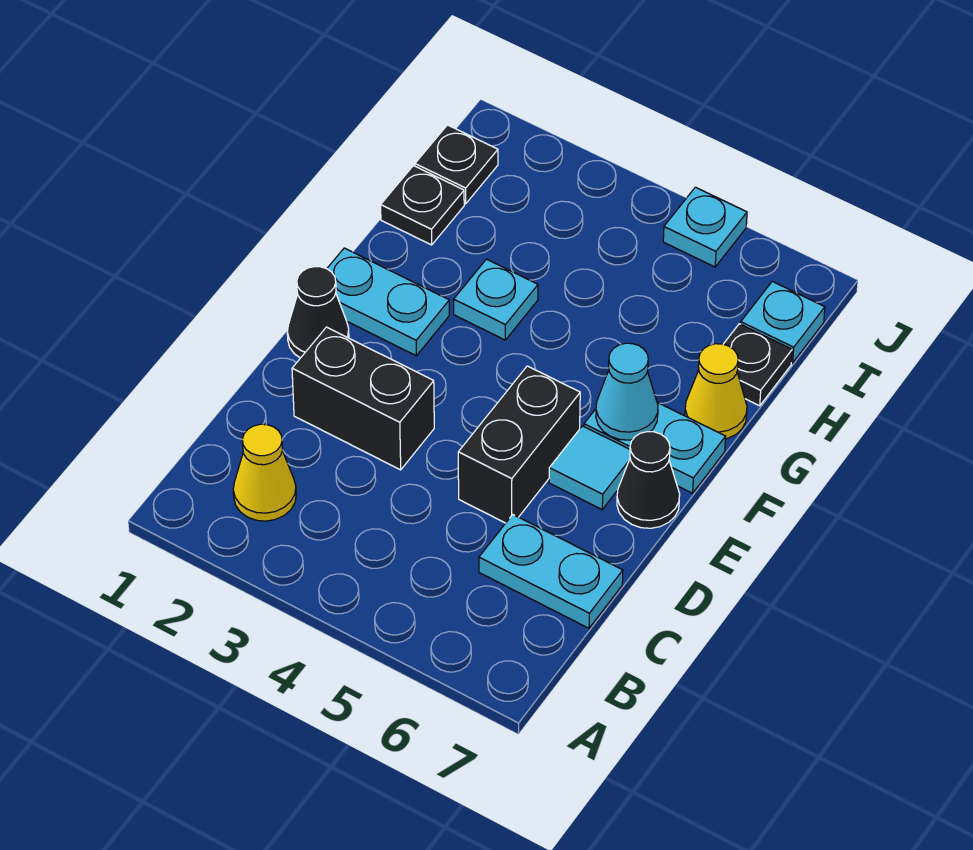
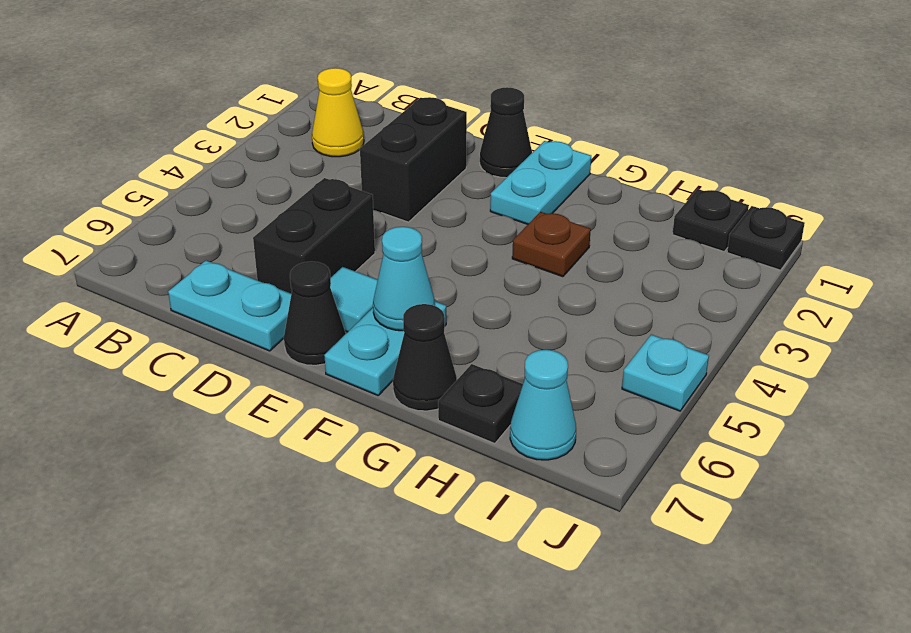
cyan 1x2 plate [479,515,623,628] -> cyan 1x2 plate turned to [168,261,291,351]
black 1x2 brick [458,366,580,523] -> black 1x2 brick turned to [253,178,375,293]
cyan 1x1 plate [454,259,538,340] -> brown 1x1 plate [512,212,591,277]
yellow 1x1 cone [685,344,747,439] -> black 1x1 cone [393,304,457,411]
black 1x1 plate [381,166,464,245] -> black 1x1 plate moved to [727,206,805,270]
cyan 1x1 plate [741,282,825,363] -> cyan 1x1 cone [510,350,576,460]

